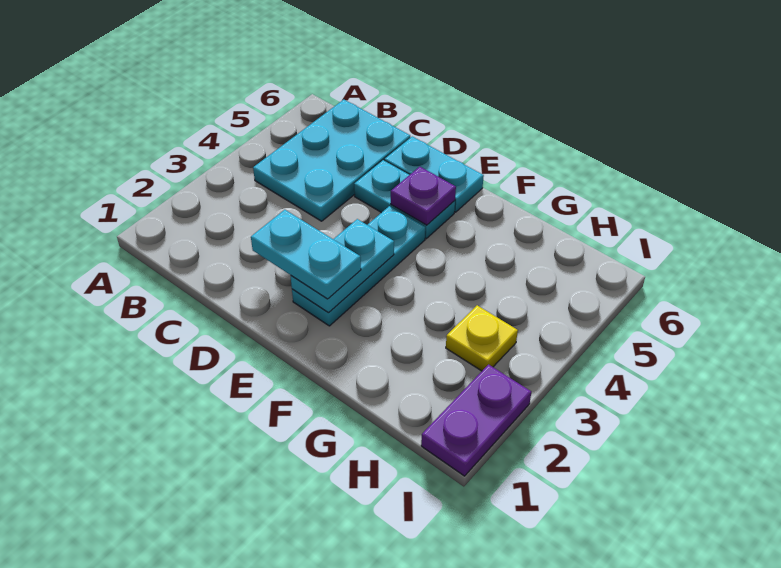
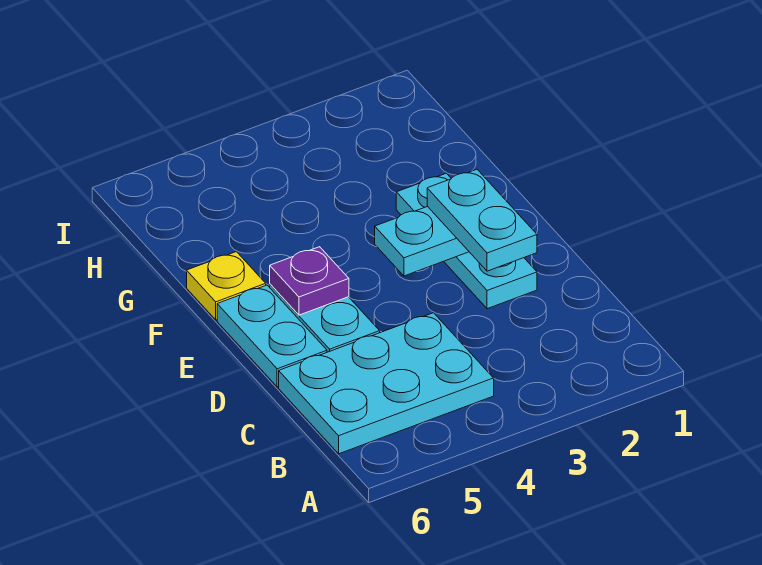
cyan 1x3 plate [292,206,425,326] -> cyan 1x3 plate turned to [396,173,537,309]
yellow 1x1 plate [446,305,518,371] -> yellow 1x1 plate moved to [187,252,266,320]
purple 1x2 plate [421,365,531,476] -> none

